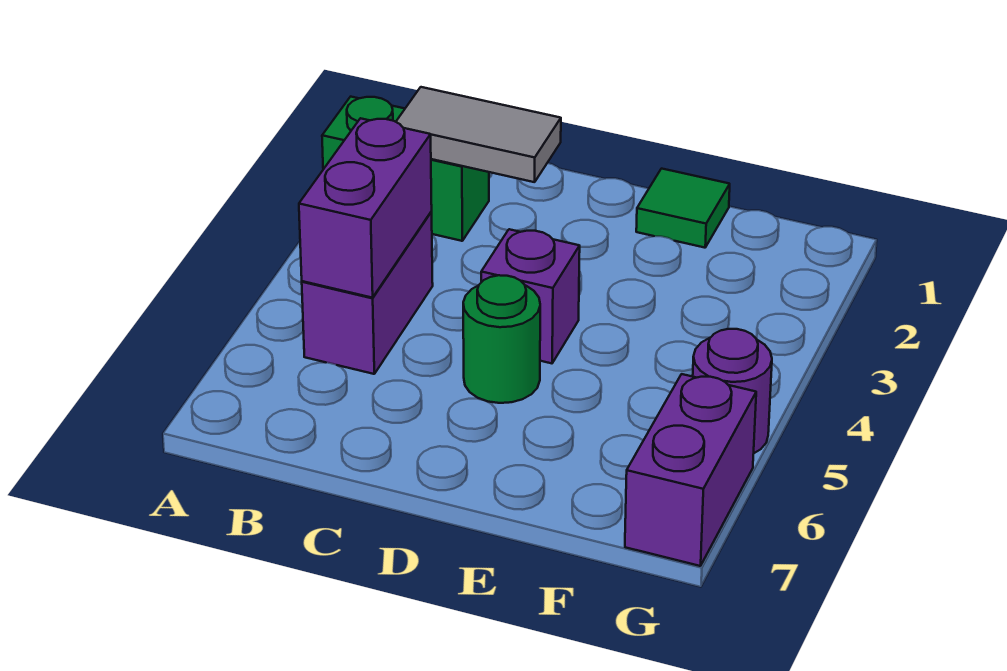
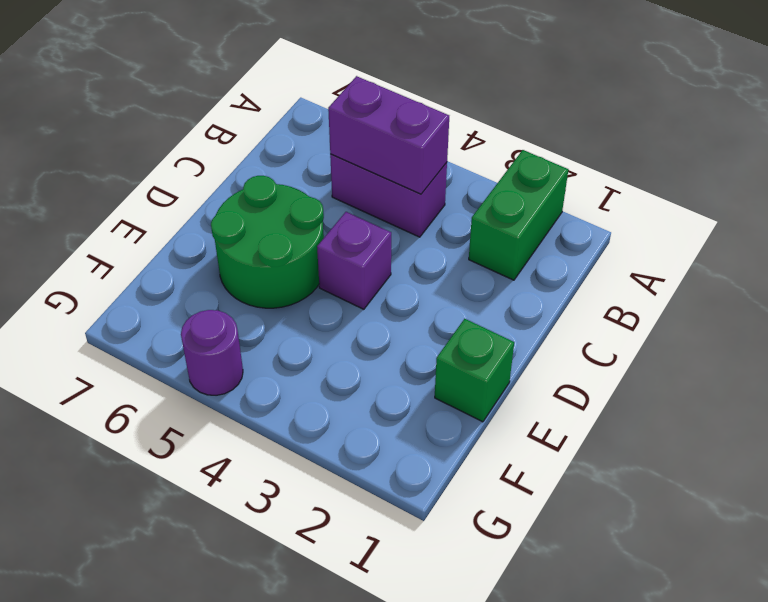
grey 1x2 tile [396,87,561,182] -> none
green 1x1 round brick [463,275,540,403] -> green 2x2 round brick [211,176,324,308]
green 1x1 tile [636,169,730,248] -> green 1x1 brick [435,319,514,422]
purple 1x2 brick [625,374,756,566] -> none

